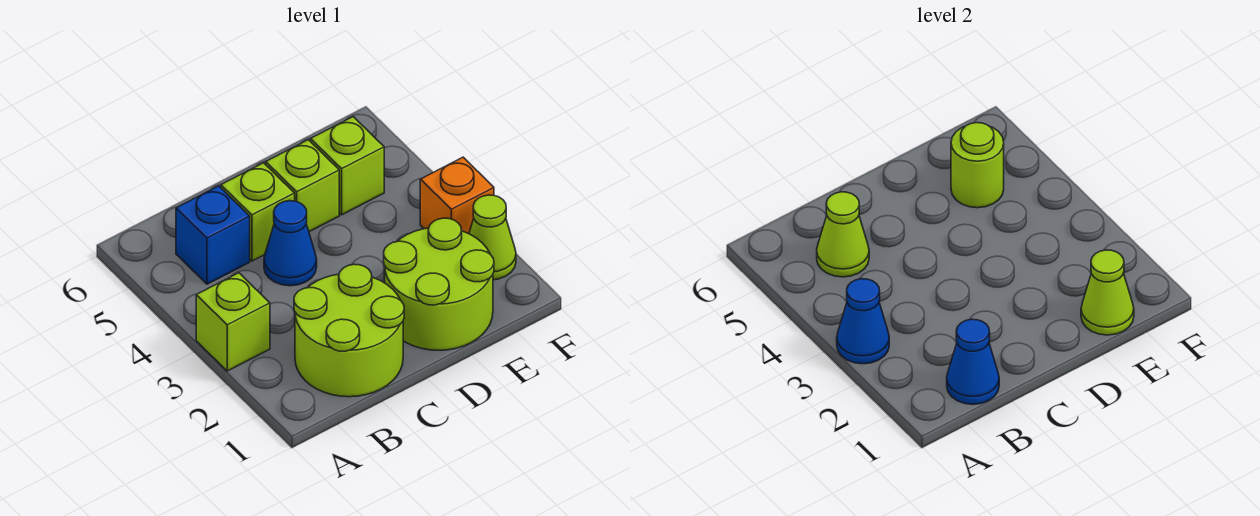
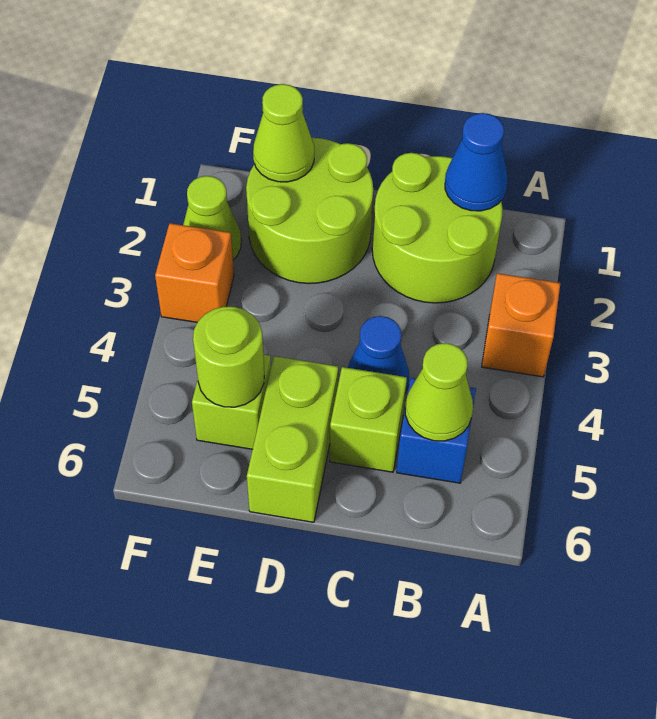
lime 1x1 brick [196,273,270,371] -> orange 1x1 brick [482,273,560,377]
blue 1x1 cone [837,279,889,364] -> none
lime 1x1 brick [266,140,339,232] -> lime 1x2 brick [247,356,338,522]

